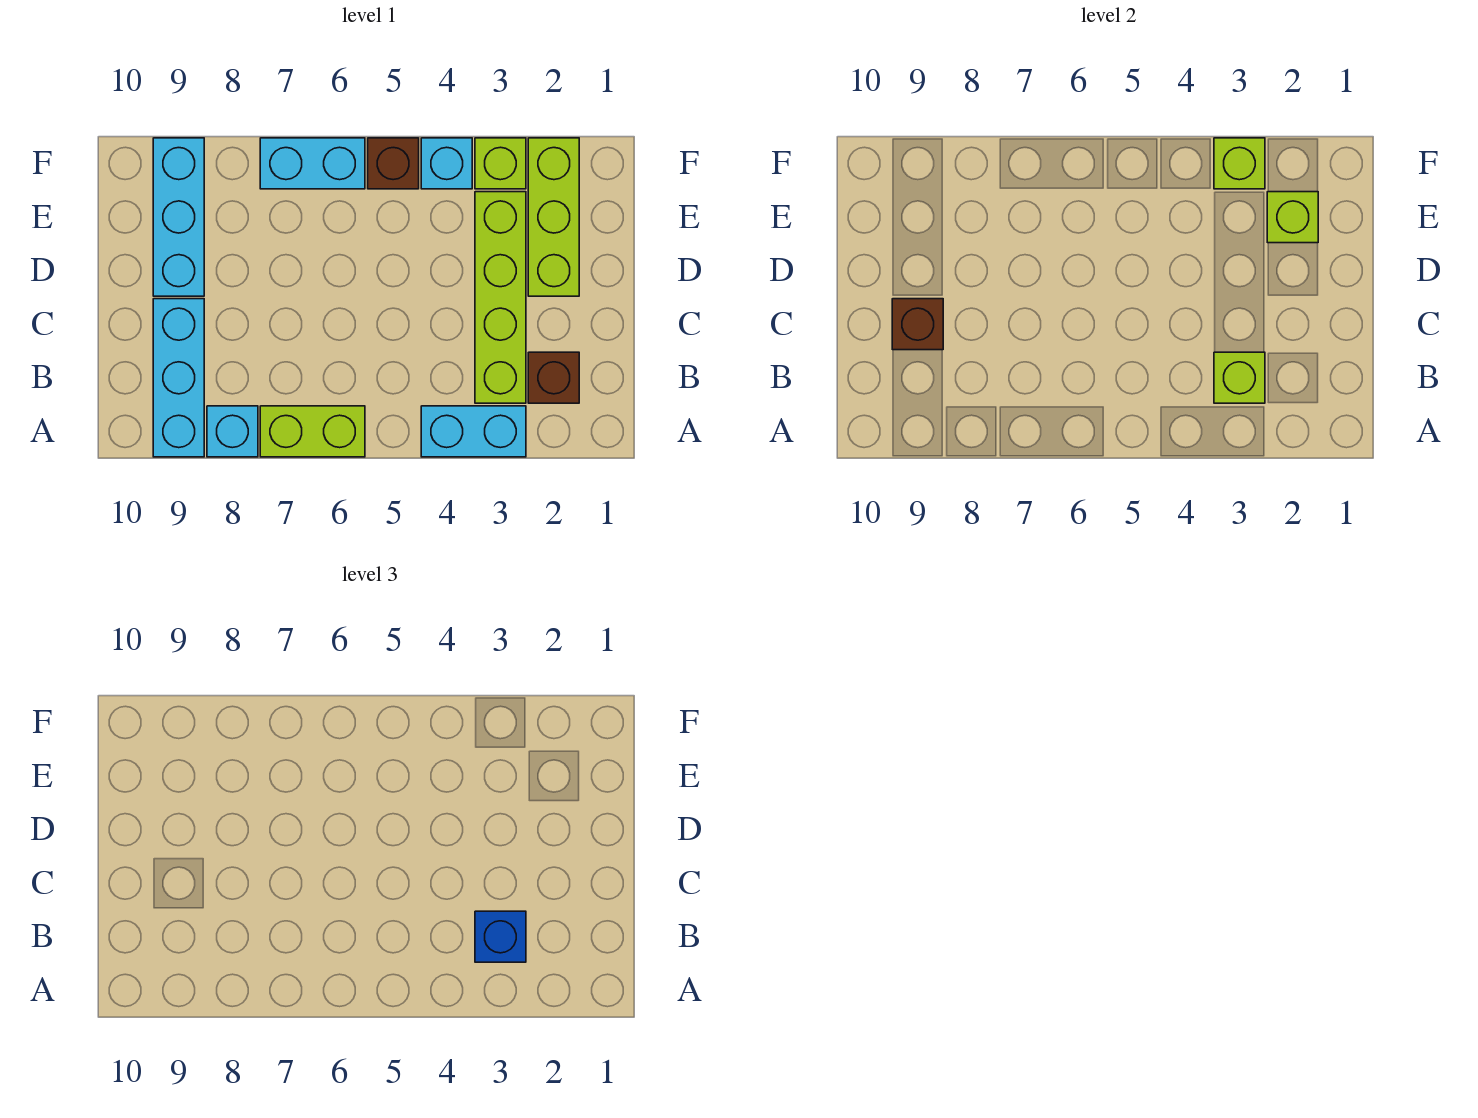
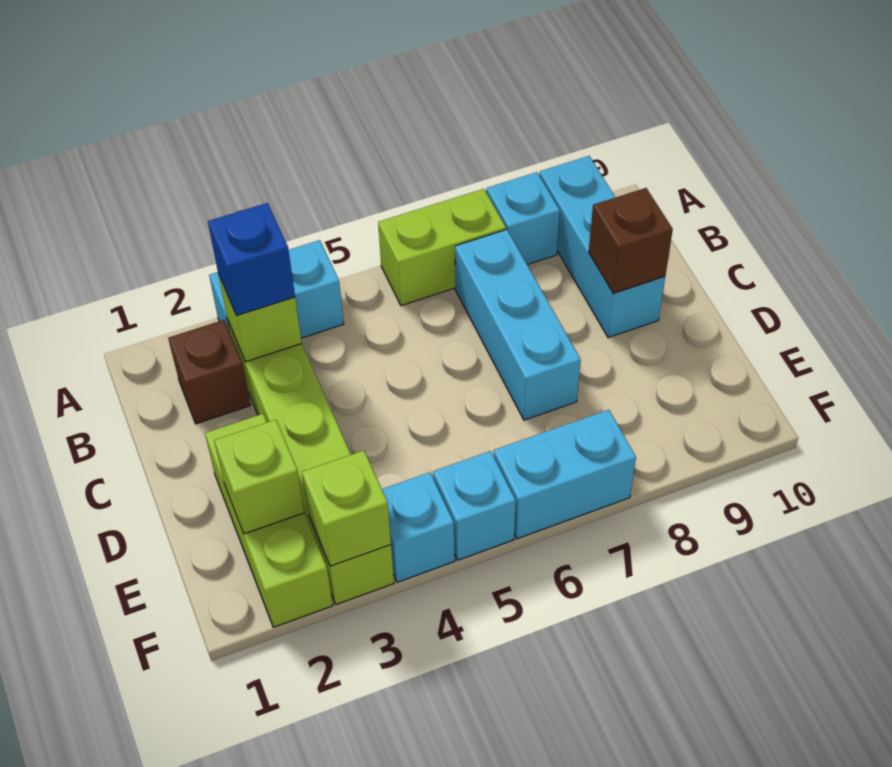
cyan 1x3 brick [153,138,204,296] -> cyan 1x3 brick moved to [455,230,581,420]
brown 1x1 brick [368,138,419,189] -> cyan 1x1 brick [433,451,516,560]

